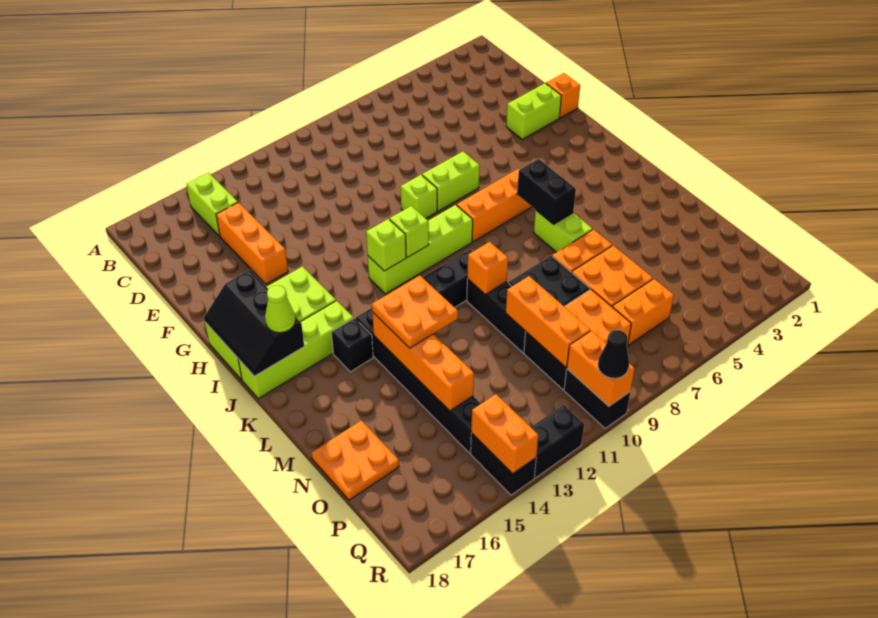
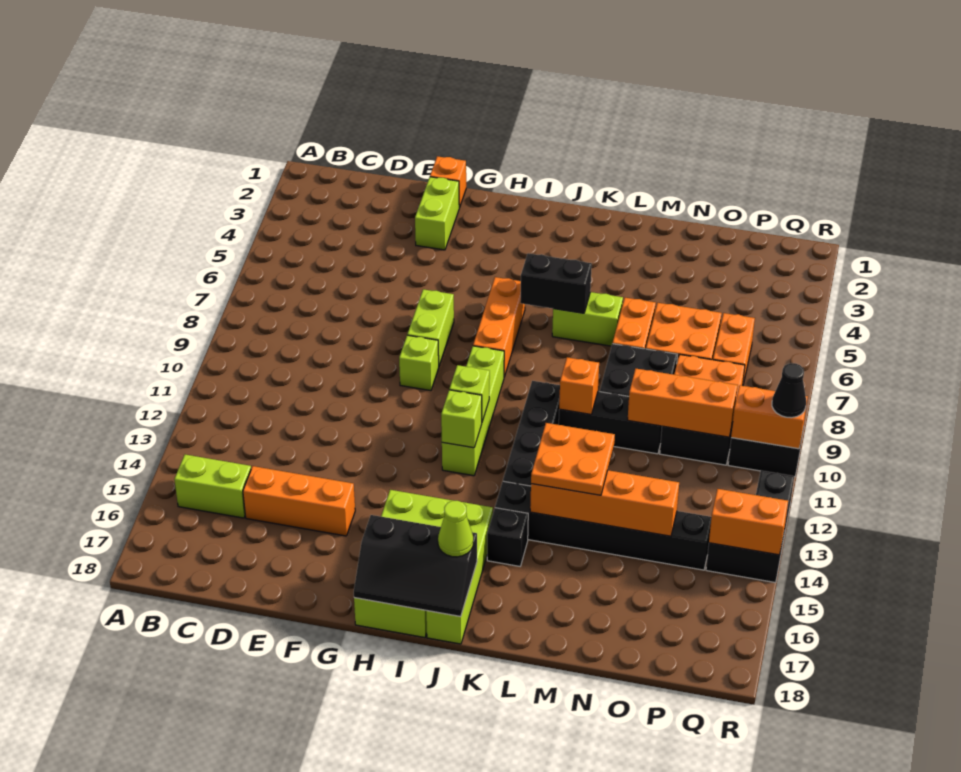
orange 2x2 plate [312,420,399,500] -> none

